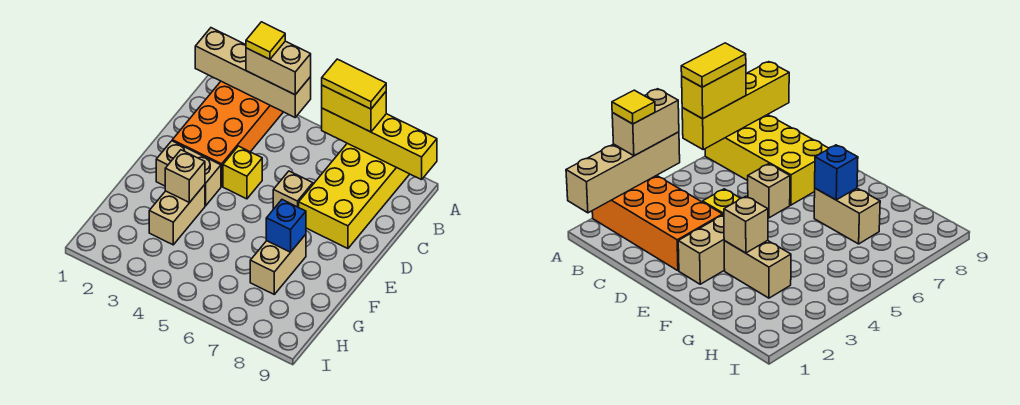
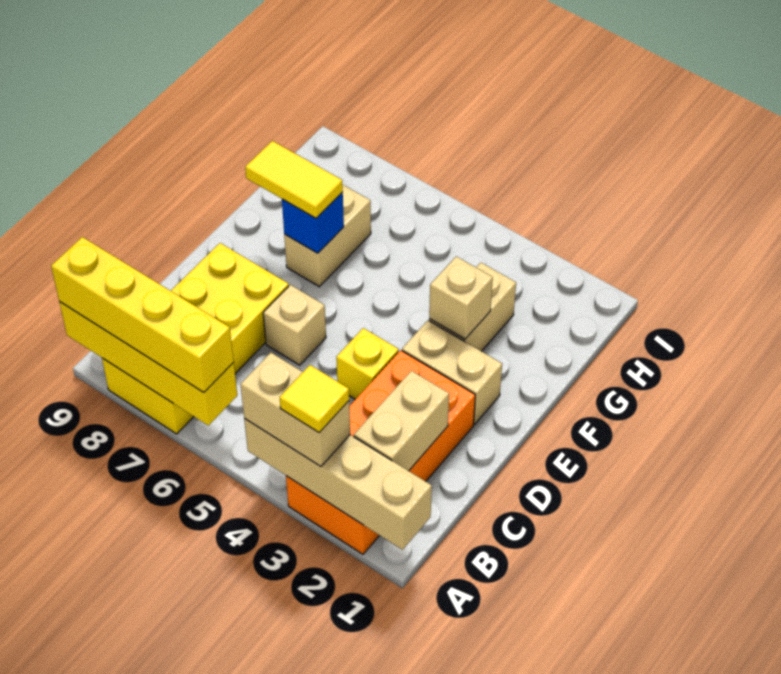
yellow 1x2 brick [322,85,386,132] -> yellow 1x4 brick [51,237,234,393]
yellow 1x2 tile [322,59,386,109] -> yellow 1x2 tile moved to [245,141,343,218]
none -> tan 1x2 brick [354,371,449,471]

